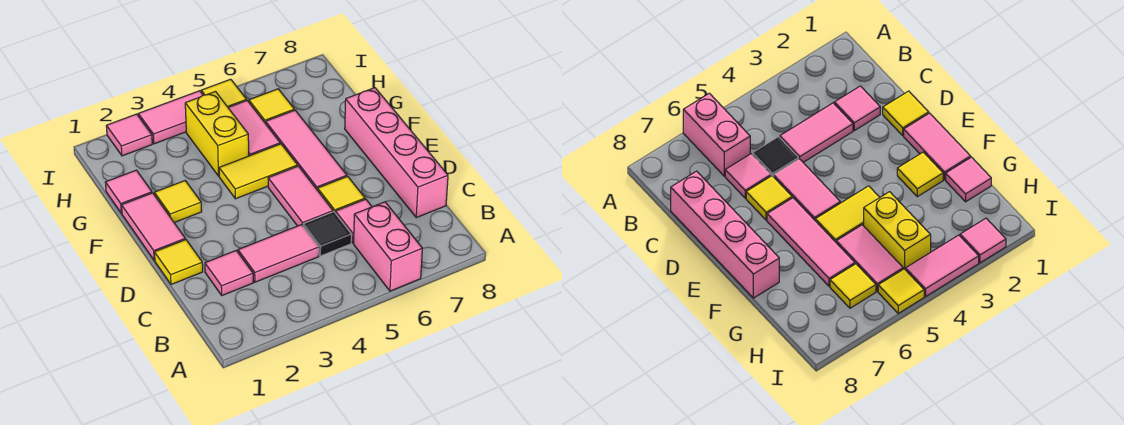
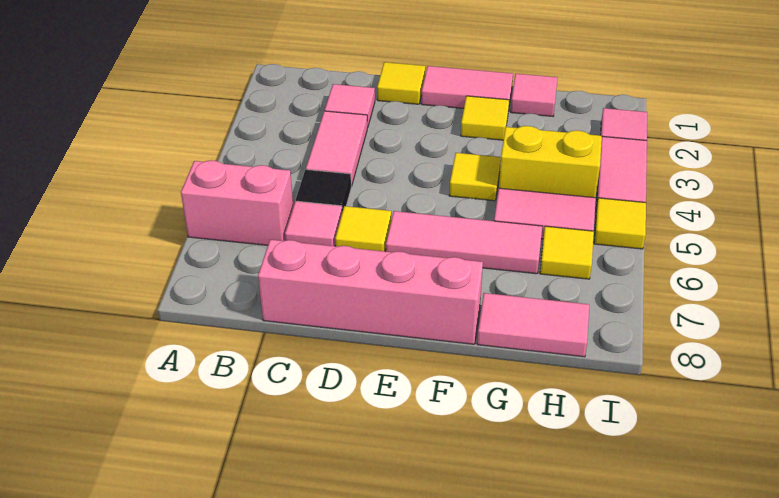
pink 1x2 tile [268,166,333,226] -> pink 1x2 tile moved to [477,293,589,357]
yellow 1x2 tile [219,144,298,199] -> yellow 1x1 tile [449,153,501,201]

